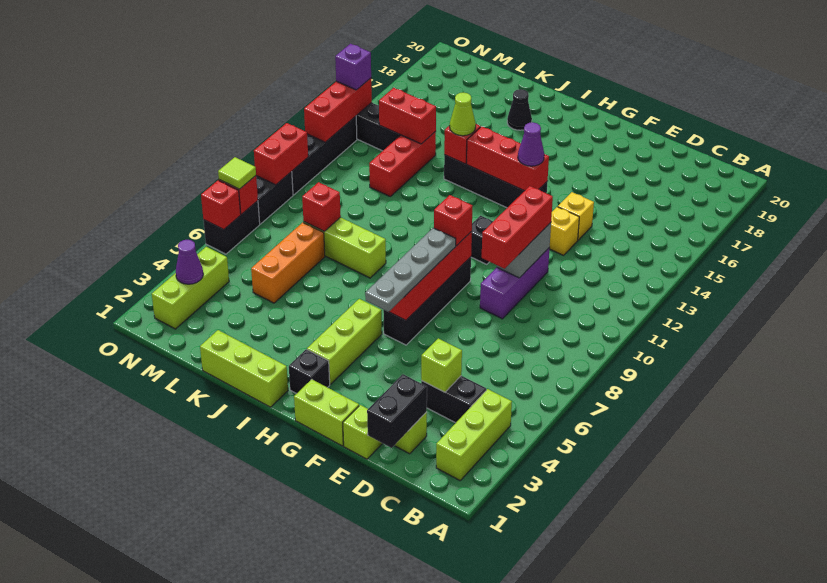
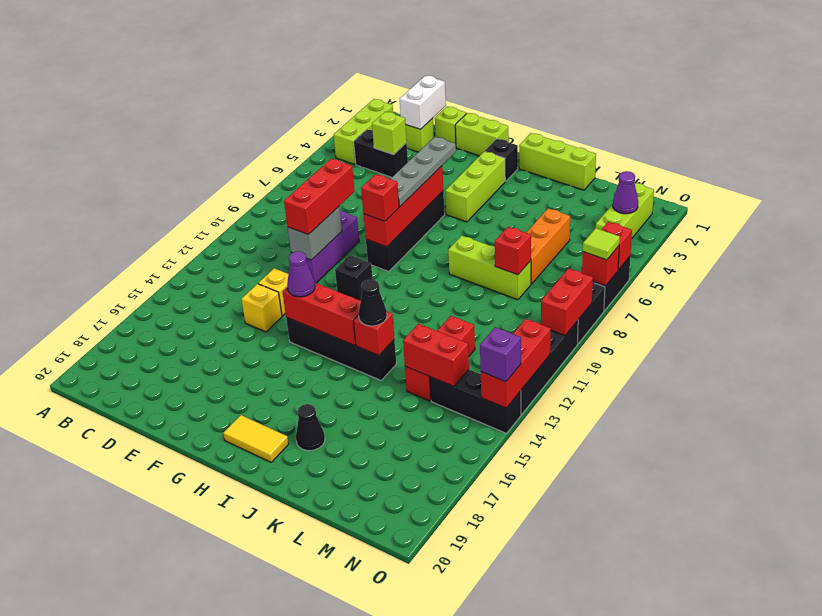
black 1x2 brick [367,374,427,448] -> white 1x2 brick [400,76,446,129]
none -> yellow 1x2 tile [223,415,289,462]
lime 1x1 cone [450,93,476,136] -> black 1x1 cone [358,279,387,326]

